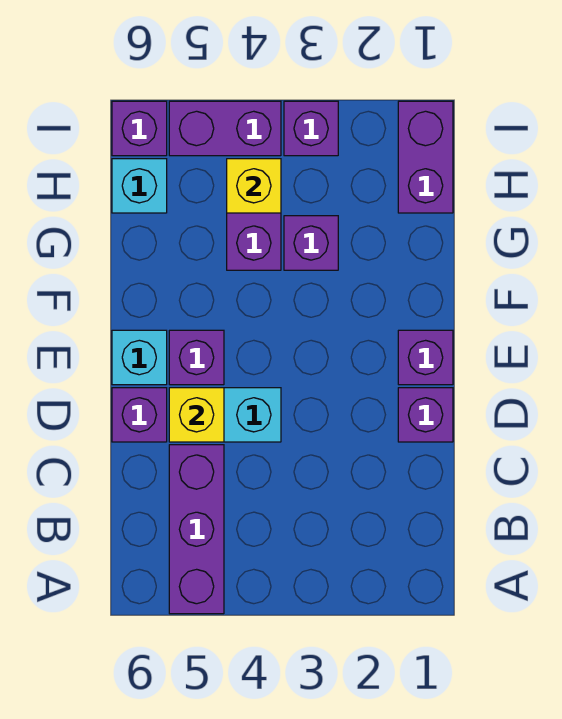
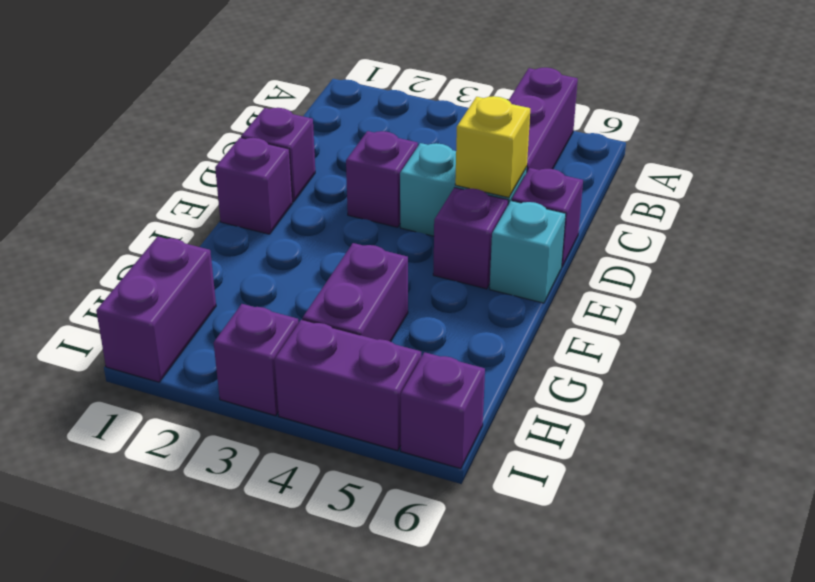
purple 1x1 brick [284,216,338,270] -> purple 1x1 brick moved to [346,131,418,227]
yellow 1x1 brick [227,159,281,213] -> none
cyan 1x1 brick [112,159,167,213] -> none

